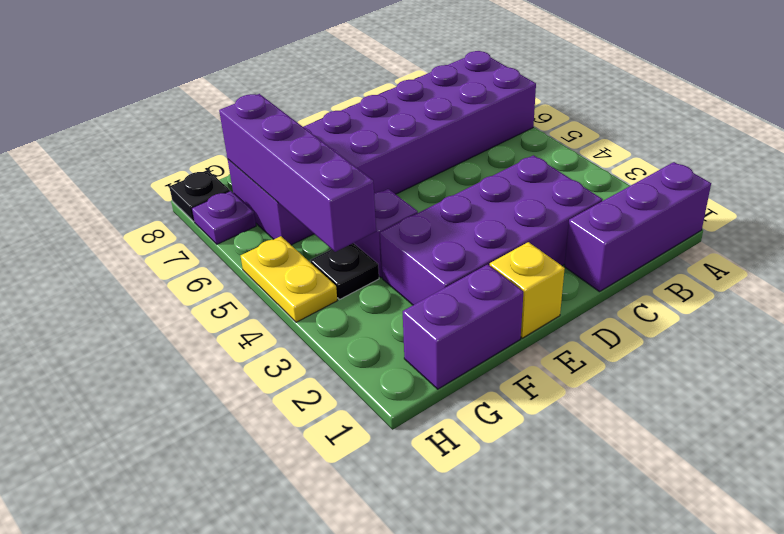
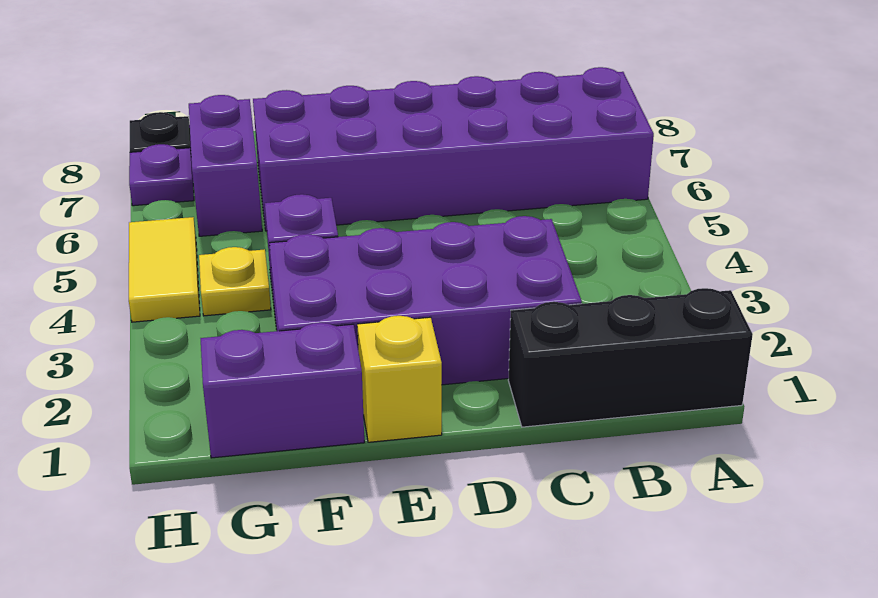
purple 1x3 brick [565,162,711,292] -> black 1x3 brick [508,288,753,427]
black 1x1 plate [310,243,379,299] -> yellow 1x1 plate [199,247,271,316]
purple 1x4 brick [219,94,376,252] -> none
yellow 1x2 plate [241,236,337,322] -> yellow 1x2 tile [129,217,200,322]

